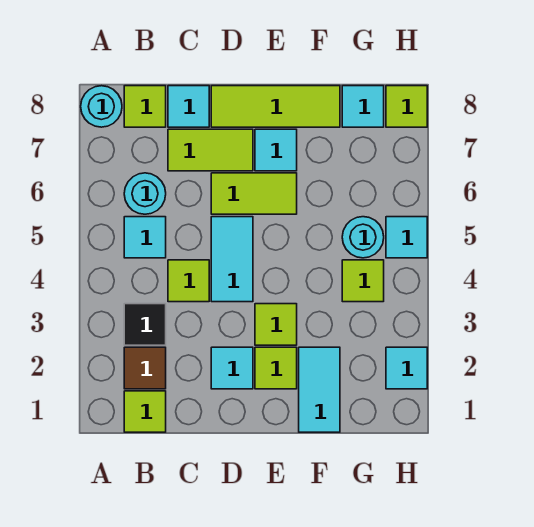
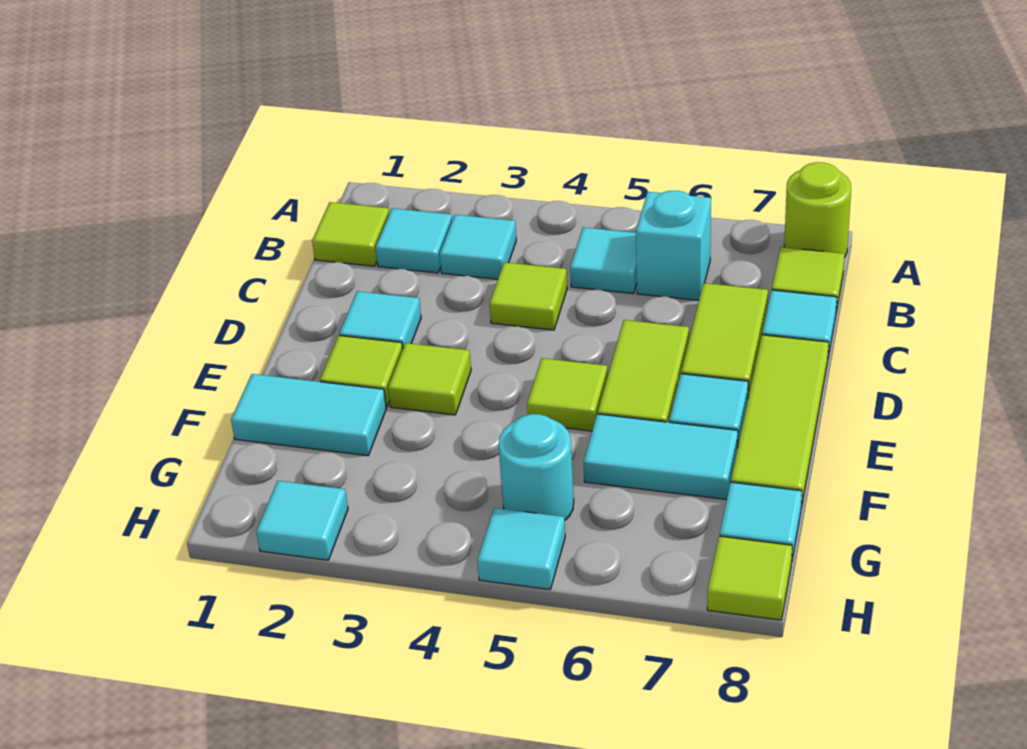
cyan 1x1 round brick [81,86,122,127] -> lime 1x1 round brick [784,162,851,258]
brown 1x1 tile [124,347,166,389] -> cyan 1x1 tile [376,208,452,273]
black 1x1 tile [124,304,166,345] -> cyan 1x1 tile [440,215,516,279]
cyan 1x1 round brick [124,173,166,214] -> cyan 1x1 brick [636,191,711,300]
cyan 1x2 tile [211,217,253,302] -> cyan 1x2 tile moved to [584,414,738,500]
lime 1x1 tile [342,260,384,302] -> lime 1x1 tile moved to [527,358,608,431]

